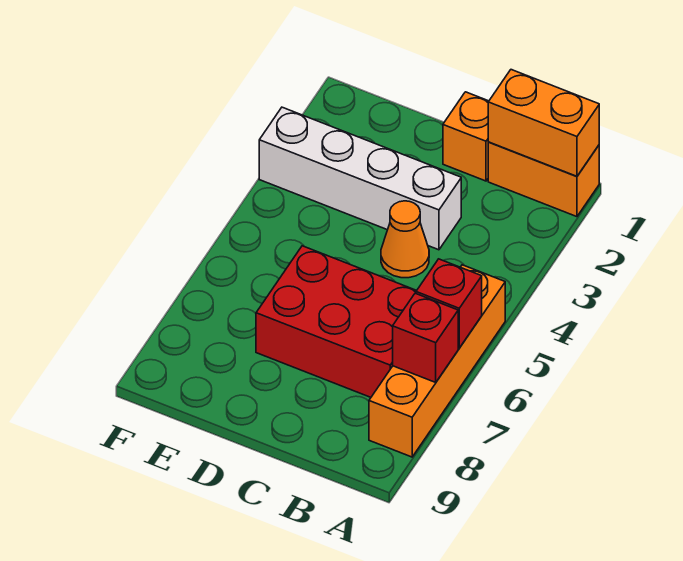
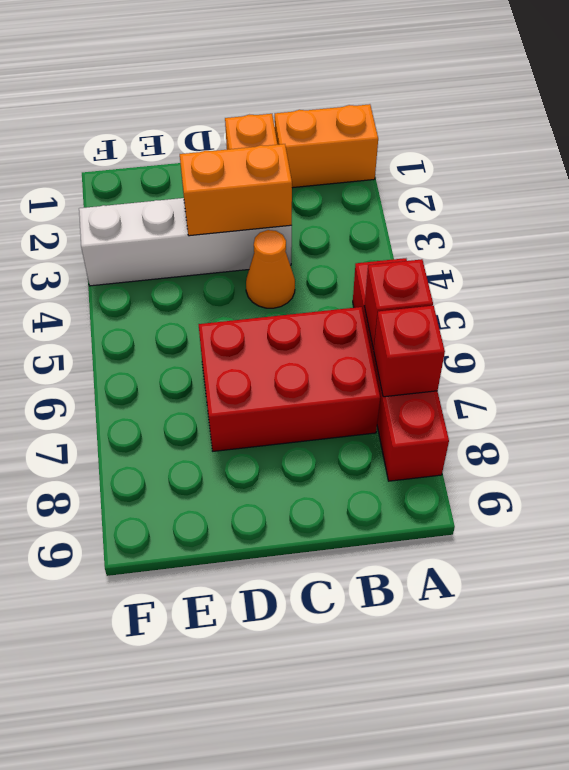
orange 1x2 brick [488,70,599,176] -> orange 1x2 brick moved to [180,144,292,236]
orange 1x4 brick [369,265,505,457] -> red 1x4 brick [353,258,449,481]

